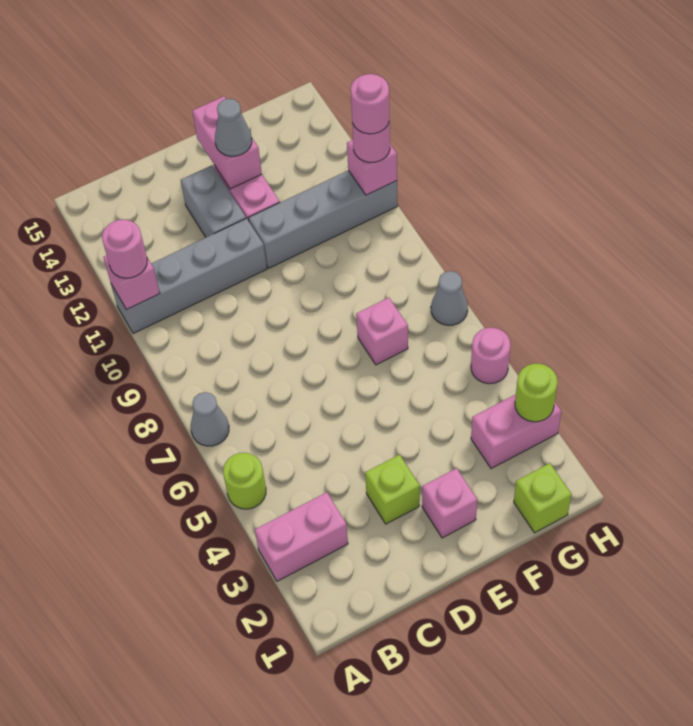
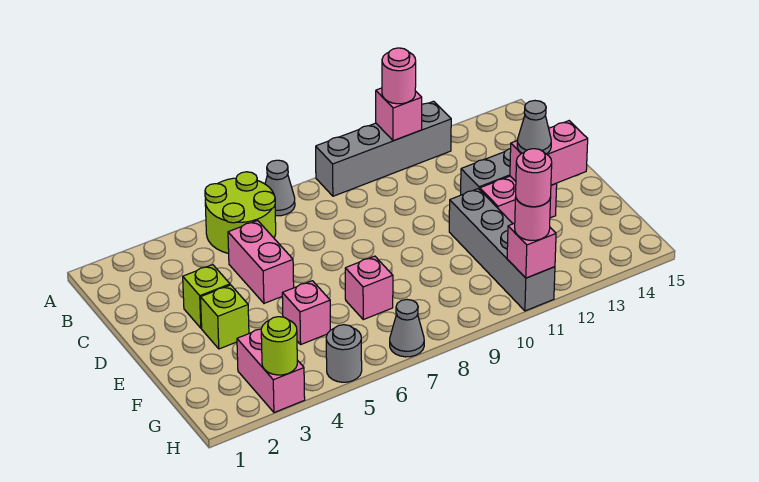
pink 1x2 brick [255,492,348,581] -> pink 1x2 brick moved to [228,221,294,303]
lime 1x1 round brick [223,453,266,509] -> lime 2x2 round brick [205,172,276,254]
grey 1x4 brick [111,218,267,334] -> grey 1x4 brick turned to [316,101,451,196]
pink 1x1 brick [422,468,477,538] -> pink 1x1 brick moved to [282,281,330,344]
lime 1x1 brick [514,463,572,533] -> lime 1x1 brick moved to [201,285,249,349]
pink 1x1 round brick [471,328,510,384] -> grey 1x1 round brick [326,325,362,382]

